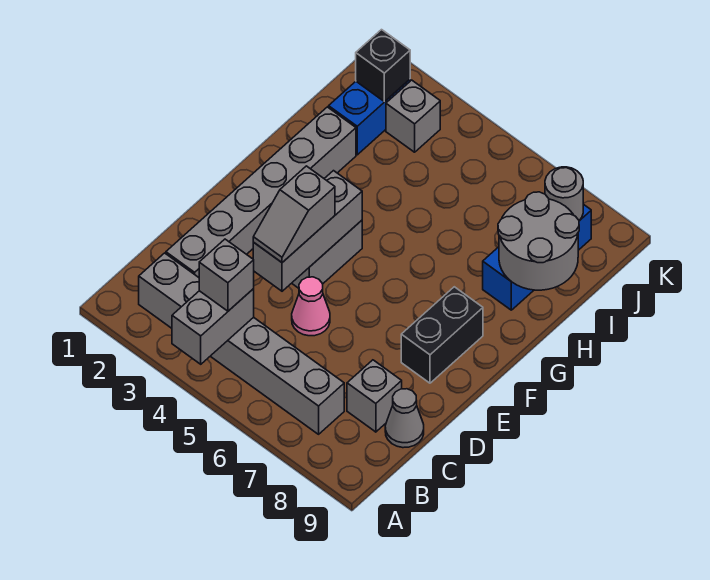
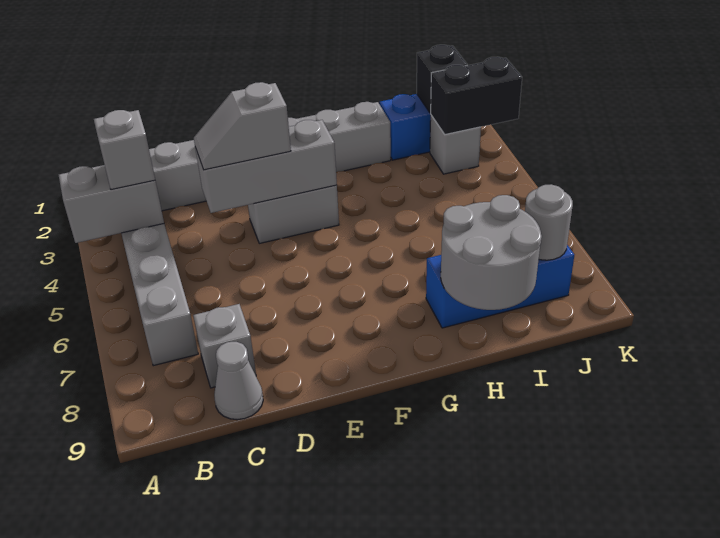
pink 1x1 cone [292,277,330,336] -> none
black 1x2 brick [401,287,483,383] -> black 1x2 brick moved to [431,57,522,134]

